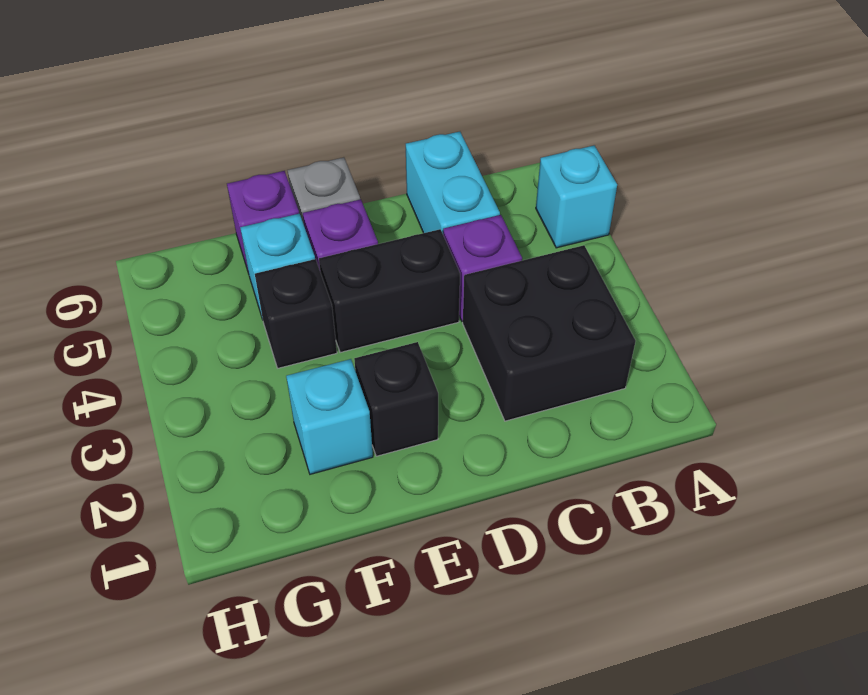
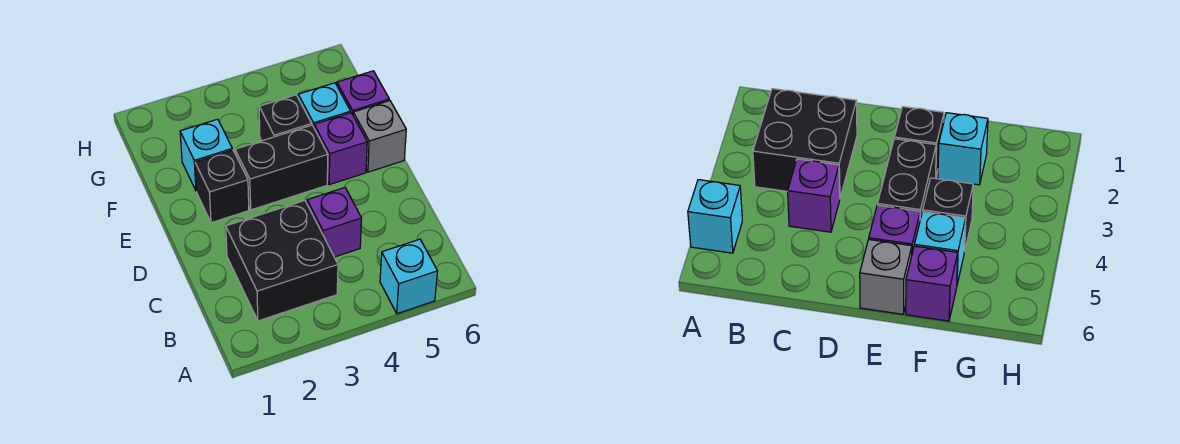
cyan 1x2 brick [406,132,500,234] -> none
black 1x2 brick [319,229,460,353] -> black 1x2 brick turned to [235,125,328,210]

